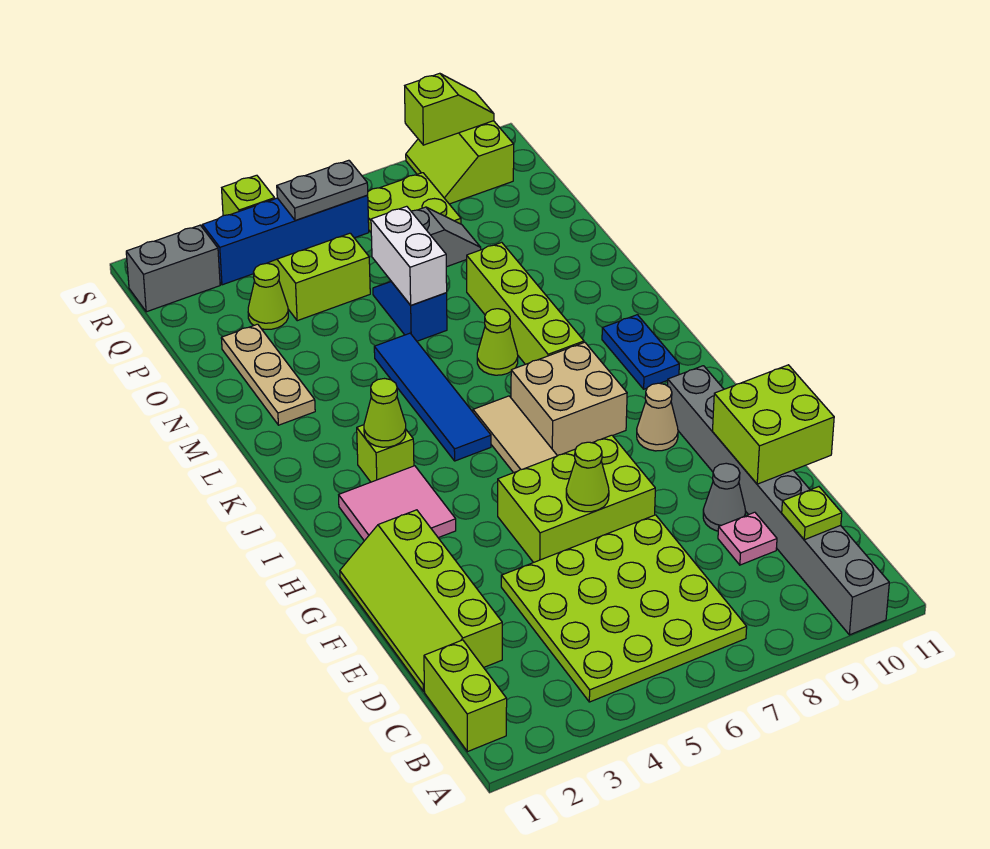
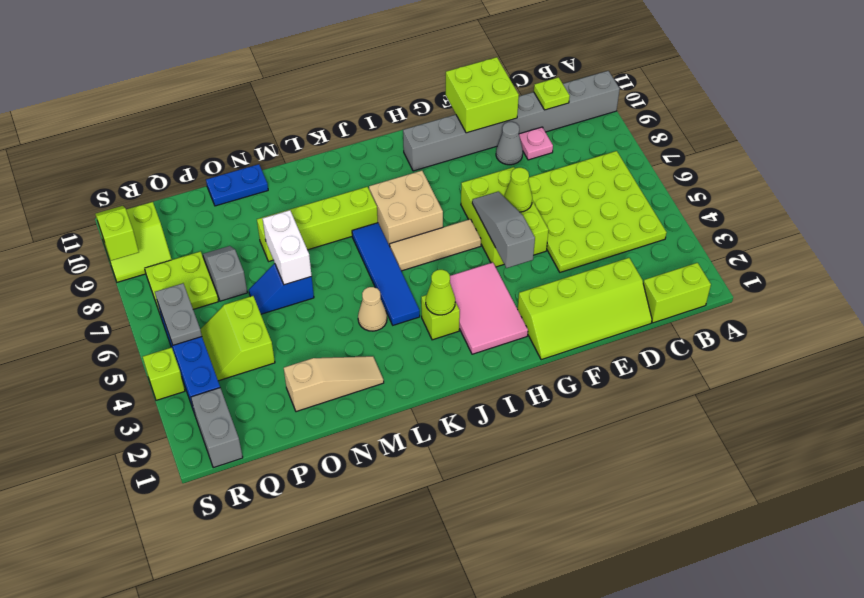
none -> grey 1x3 slope [472,192,535,268]
pink 2x2 tile [339,466,456,541] -> pink 2x3 tile [450,262,528,354]
tan 1x1 cone [637,383,678,451] -> tan 1x1 cone moved to [358,287,387,331]
blue 1x4 tile [374,333,491,461] -> blue 1x4 tile turned to [352,223,420,325]
blue 1x2 plate [602,315,679,389] -> blue 1x2 plate moved to [206,164,268,206]
lime 1x1 cone [477,309,518,375] -> none
tan 1x3 plate [221,324,315,425] -> tan 1x3 slope [284,356,384,412]
white 1x2 brick [371,206,447,305] -> white 1x2 brick turned to [263,210,312,285]
lime 1x1 cone [248,263,288,329] -> none

